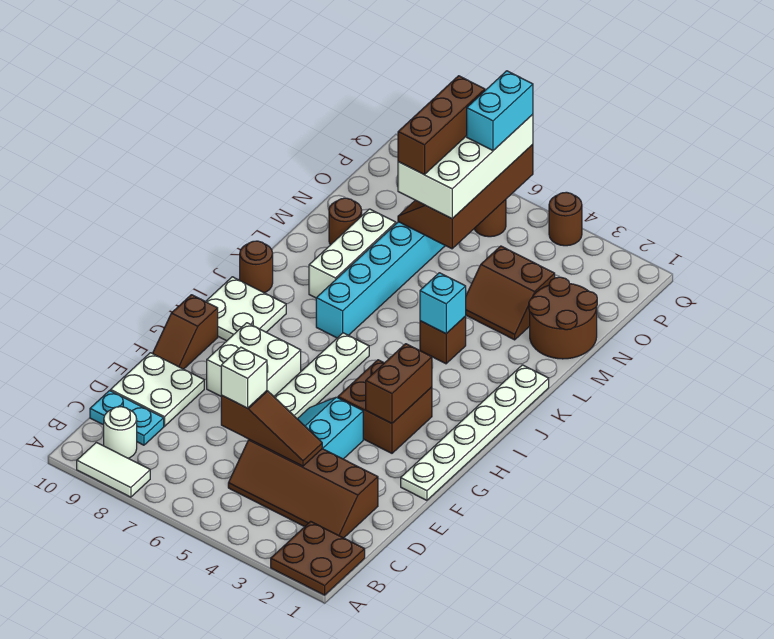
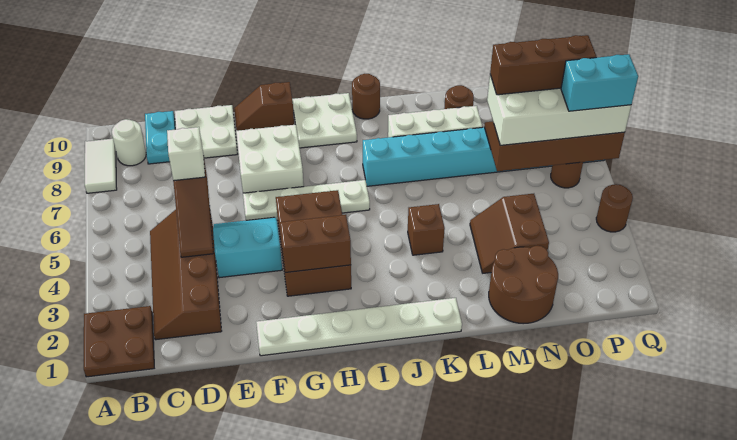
brown 2x2 brick [338,360,432,453] -> brown 2x3 brick [276,190,351,296]
cyan 1x1 brick [420,273,466,334] -> none

